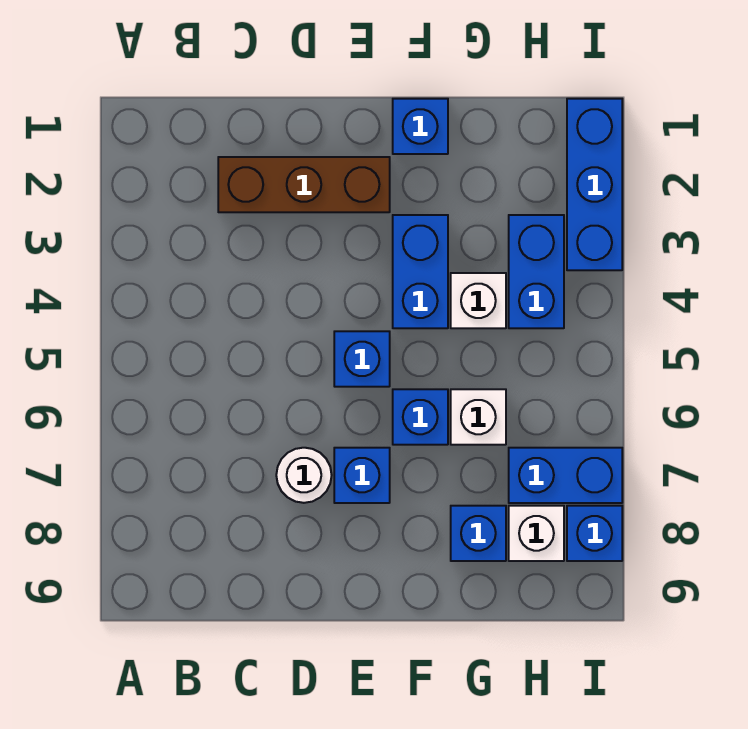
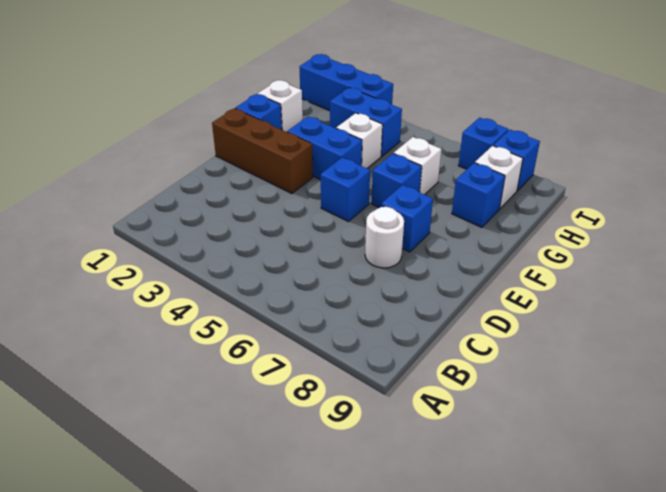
brown 1x3 brick [218,157,390,212] -> brown 1x3 brick turned to [212,108,313,194]
none -> white 1x1 brick [258,80,303,132]
blue 1x2 brick [509,448,622,503] -> blue 1x1 brick [458,118,508,169]

